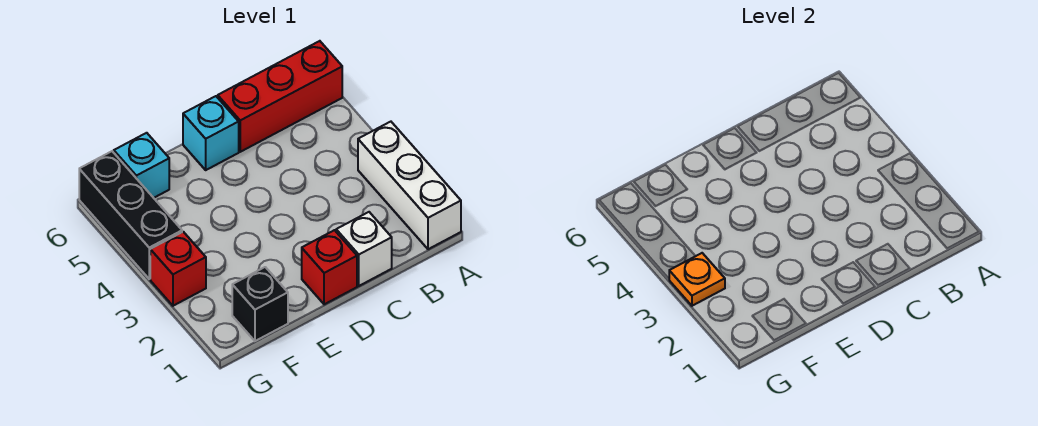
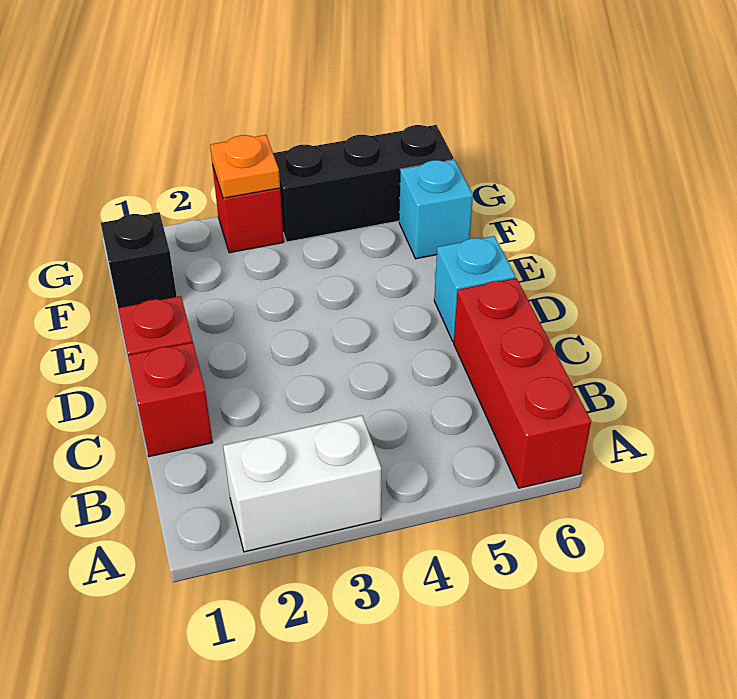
white 1x3 brick [358,122,461,249] -> white 1x2 brick [223,415,381,552]
white 1x1 brick [336,212,392,286] -> red 1x1 brick [128,342,213,457]

